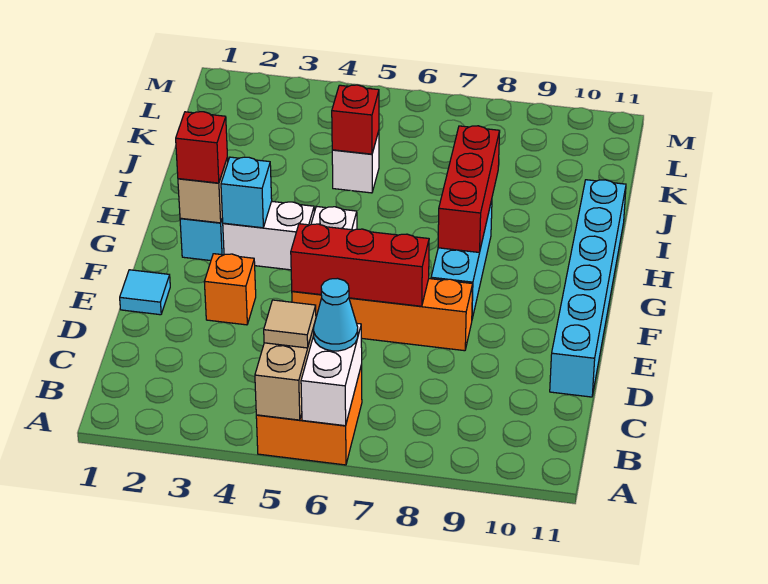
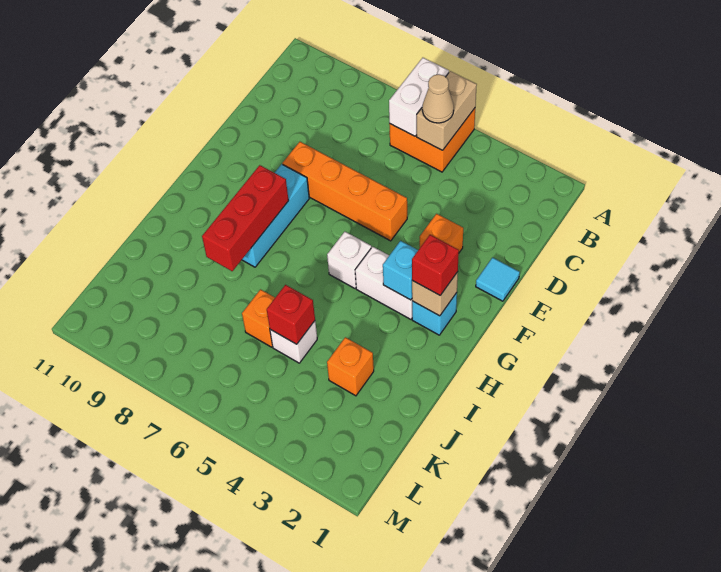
tan 1x1 tile [264,300,316,348] -> tan 1x1 cone [422,74,454,123]
cyan 1x1 cone [313,278,358,351] -> none
cyan 1x6 brick [550,180,626,397] -> none
red 1x3 brick [291,224,429,306] -> none
none -> orange 1x1 brick [327,337,374,396]
none -> orange 1x1 brick [242,289,275,347]

